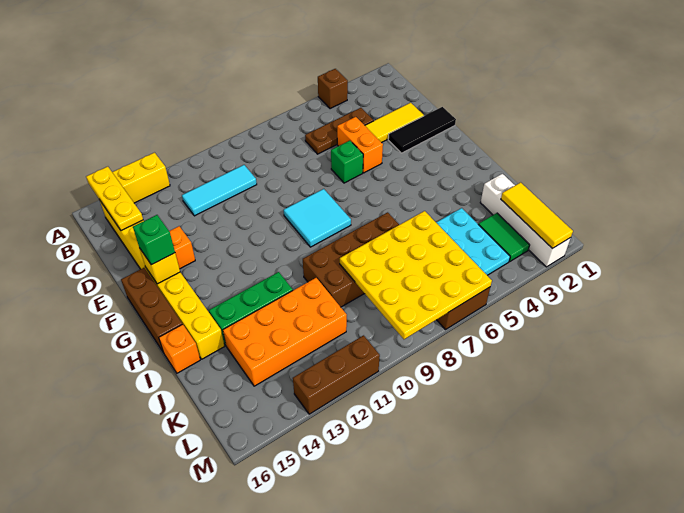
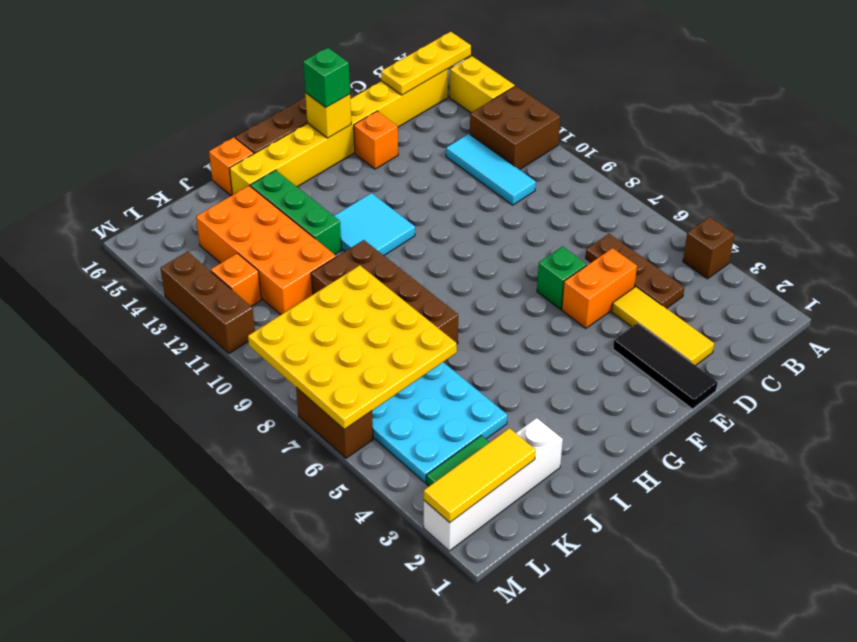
none -> brown 2x2 brick [470,86,560,170]
cyan 2x2 tile [284,189,351,247] -> cyan 2x2 tile moved to [334,193,415,255]
none -> orange 1x1 brick [211,253,261,306]

